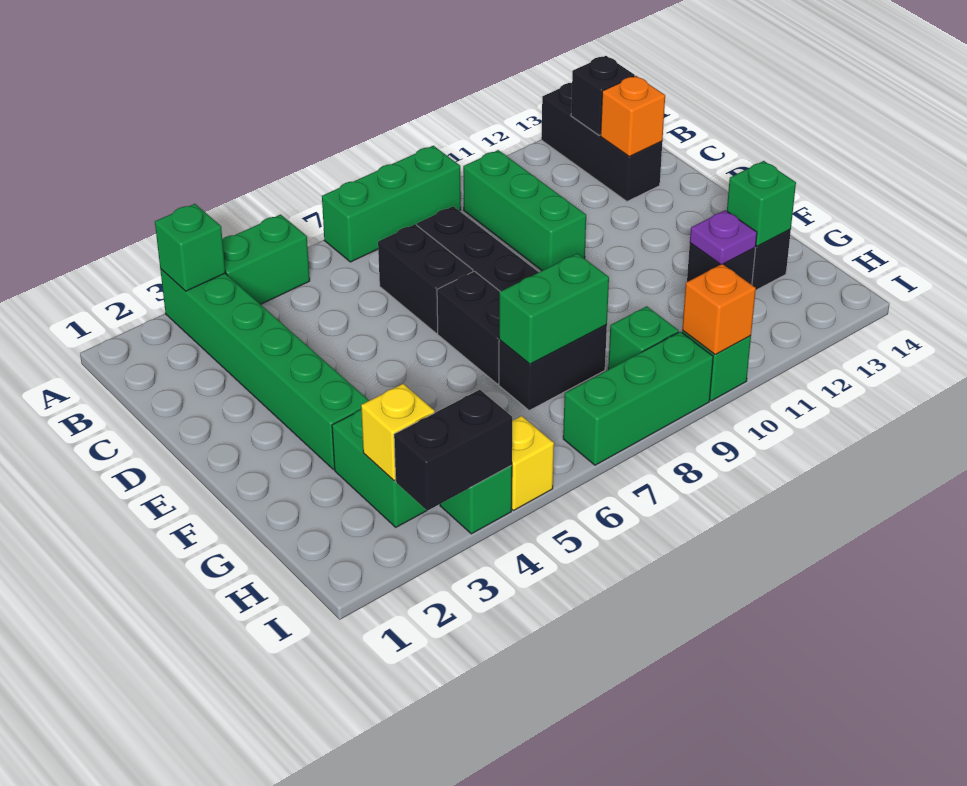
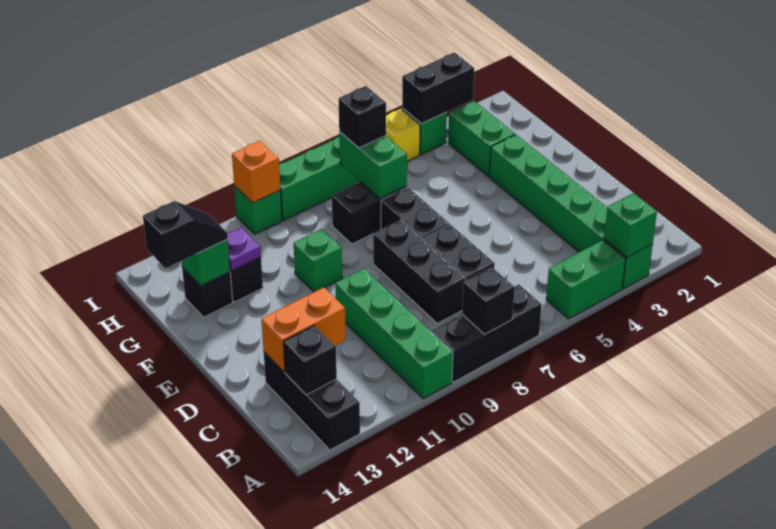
green 1x3 brick [322,146,461,262] -> black 1x3 brick [432,284,542,382]
none -> black 1x1 brick [462,267,515,334]
green 1x3 brick [463,150,586,271] -> green 1x4 brick [335,269,453,399]
orange 1x1 brick [601,76,665,156] -> orange 1x2 brick [262,287,346,372]
green 1x2 brick [499,253,609,364] -> green 1x2 brick turned to [339,132,407,199]
none -> black 1x2 slope [143,201,228,268]
yellow 1x1 brick [361,384,435,481] -> none
none -> black 1x1 brick [339,86,386,148]
green 1x1 brick [608,306,679,370] -> green 1x1 brick moved to [294,229,342,292]

